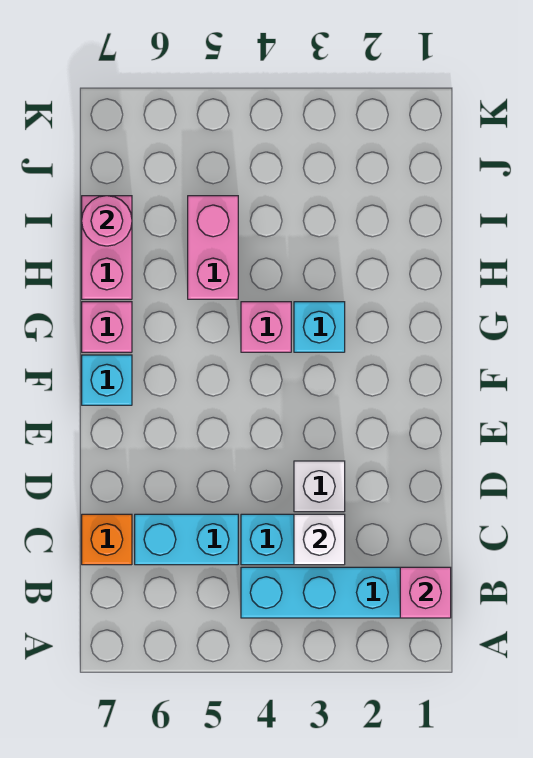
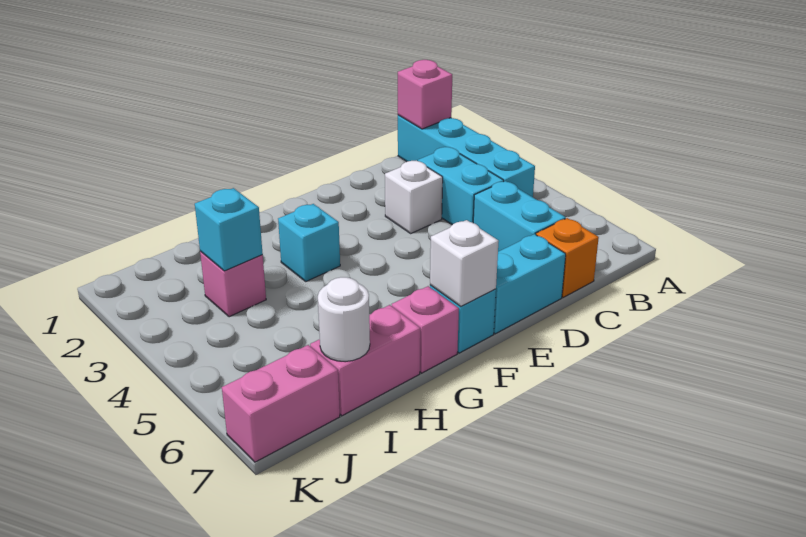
white 1x1 brick [294,514,345,565] -> white 1x1 brick moved to [430,220,499,307]
none -> cyan 1x2 brick [494,234,566,334]
pink 1x1 brick [241,302,291,352] -> pink 1x1 brick moved to [200,251,266,317]
pink 1x2 brick [188,196,238,299] -> pink 1x2 brick moved to [222,345,340,462]
none -> cyan 1x1 brick [195,188,263,271]
pink 1x1 round brick [82,196,132,246] -> white 1x1 round brick [318,277,370,362]

